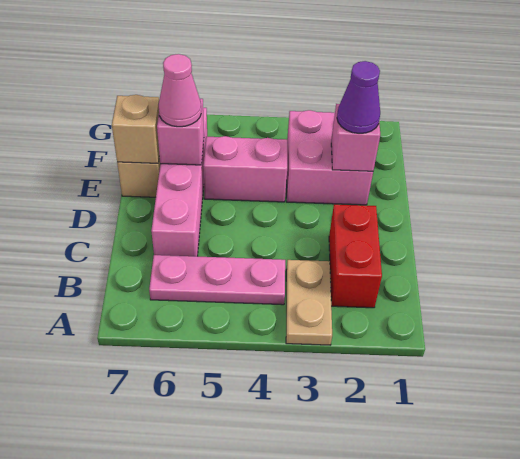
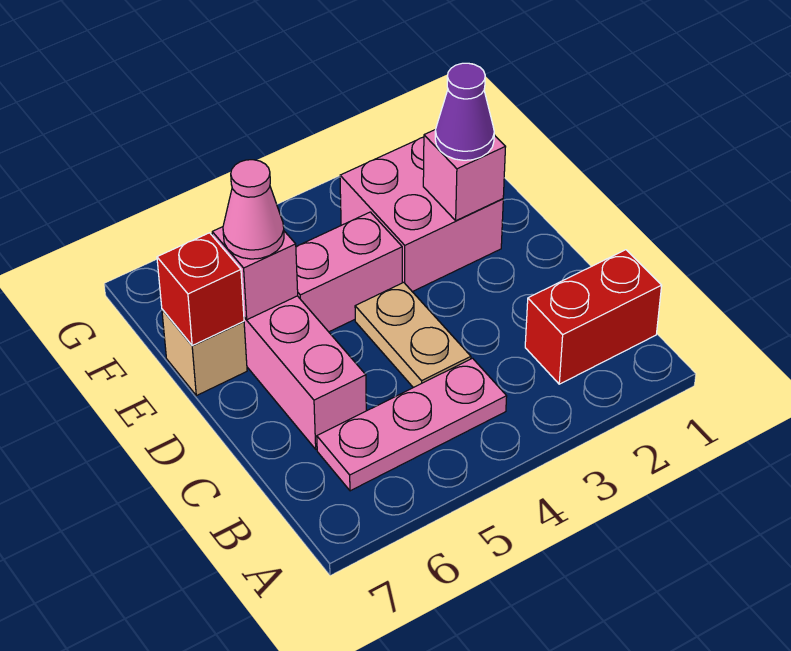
tan 1x2 plate [286,260,332,345] -> tan 1x2 plate moved to [355,282,471,388]
red 1x2 brick [329,204,382,308] -> red 1x2 brick turned to [525,250,662,384]
tan 1x1 brick [112,95,159,163] -> red 1x1 brick [157,233,244,346]

